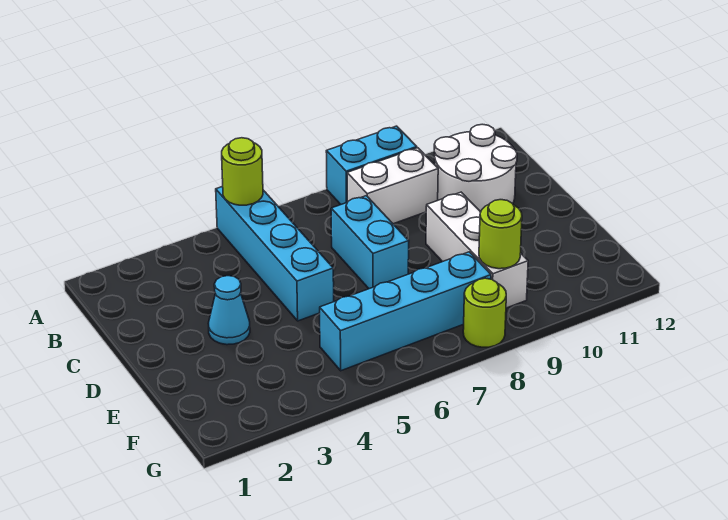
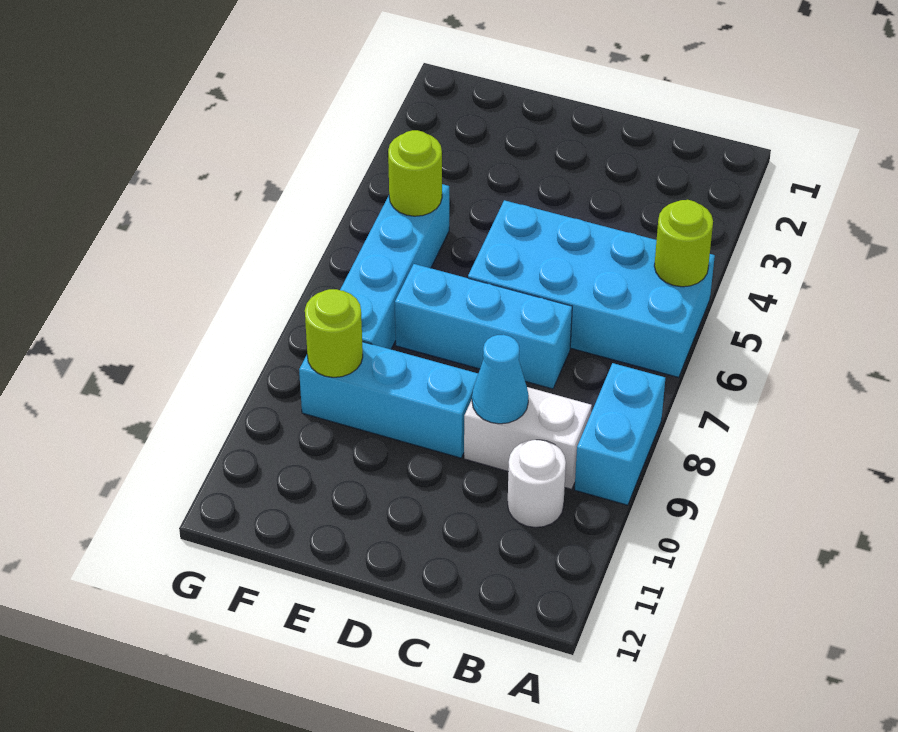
cyan 1x4 brick [216,186,334,321] -> cyan 2x4 brick [468,200,715,378]
white 1x2 brick [347,148,438,224] -> white 1x2 brick turned to [464,387,592,489]
white 2x2 round brick [434,124,517,212] -> white 1x1 round brick [508,440,566,528]
cyan 1x2 brick [331,196,409,289] -> cyan 1x3 brick [395,264,572,389]
cyan 1x1 cone [208,276,250,345] -> cyan 1x1 cone moved to [472,335,529,424]
white 1x3 brick [426,192,528,308] -> cyan 1x3 brick [299,342,478,458]
lime 1x1 round brick [463,278,506,347] -> lime 1x1 round brick moved to [388,130,442,216]

